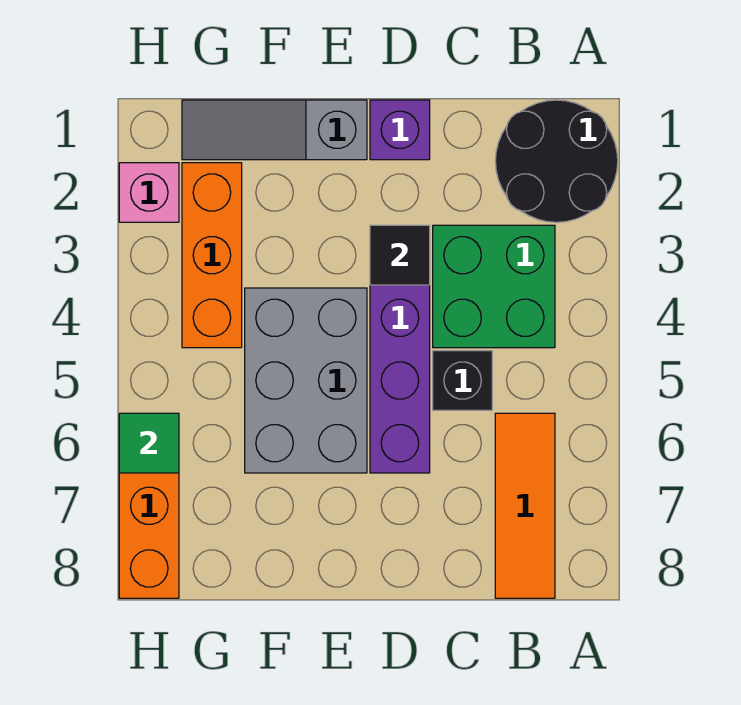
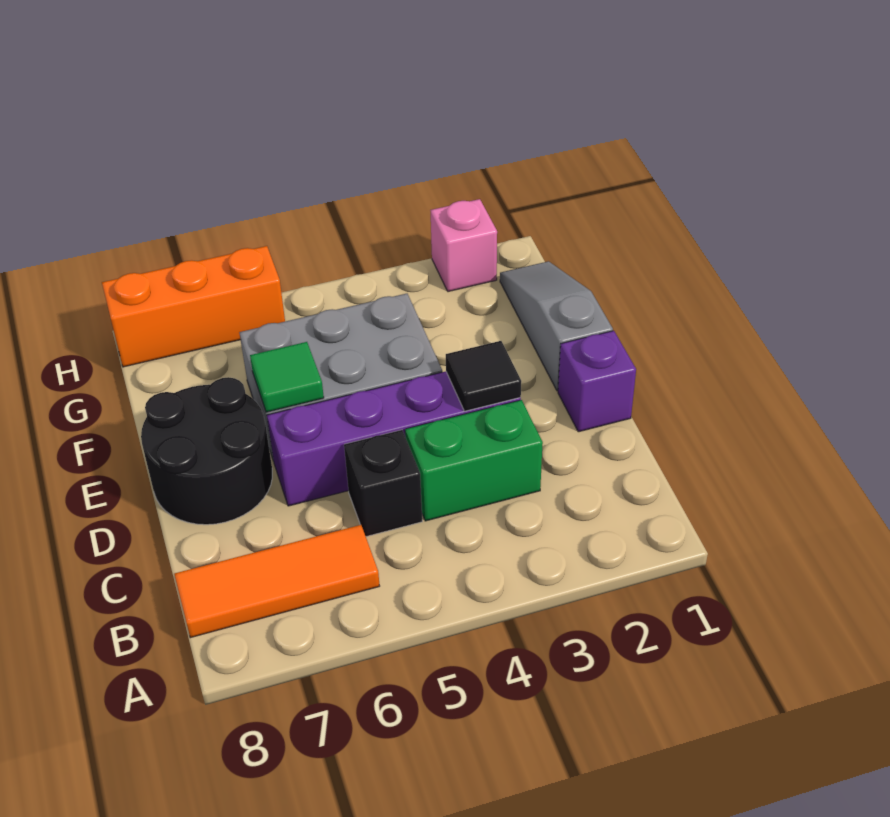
black 2x2 round brick [495,100,618,222] -> black 2x2 round brick moved to [141,377,272,525]
green 2x2 brick [433,225,555,348] -> green 1x2 brick [405,400,543,521]
orange 1x3 brick [182,163,242,348] -> none
green 1x1 tile [119,413,179,473] -> green 1x1 tile moved to [250,342,324,412]

